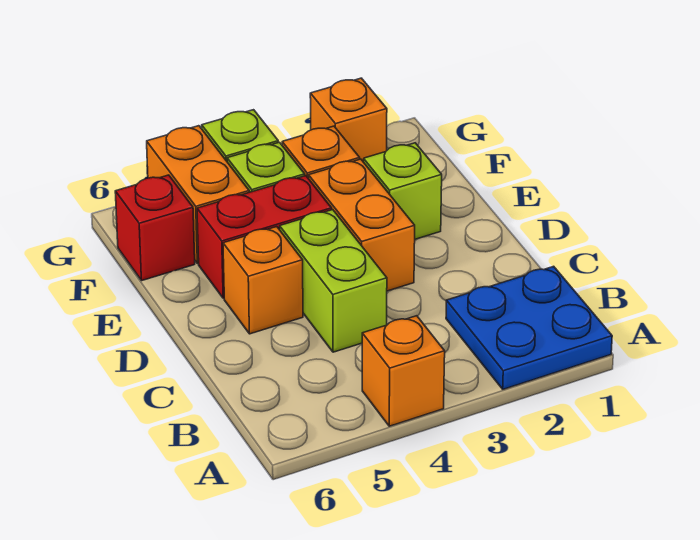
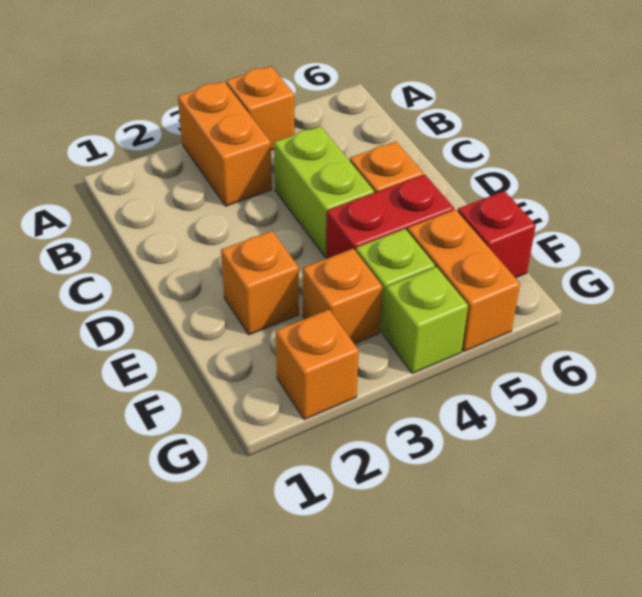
blue 2x2 plate [446,266,612,389] -> none
orange 1x2 brick [309,159,415,291] -> orange 1x2 brick moved to [178,81,272,206]
lime 1x1 brick [364,143,442,239] -> orange 1x1 brick [221,231,299,335]

